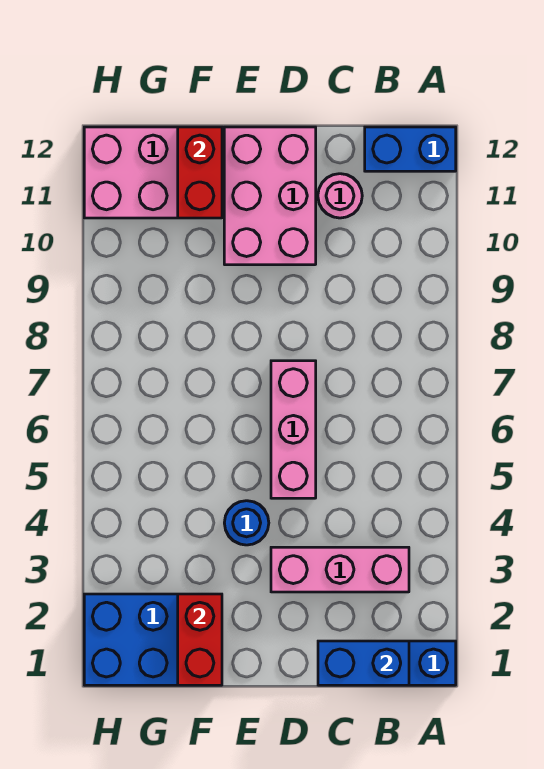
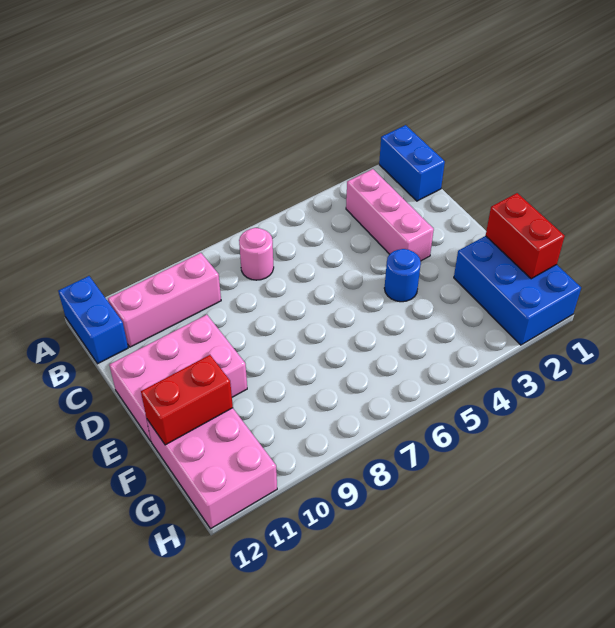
blue 1x2 brick [318,641,409,685] -> none
pink 1x1 round brick [318,174,362,218] -> pink 1x1 round brick moved to [239,228,274,280]
pink 1x3 brick [271,361,316,498] -> pink 1x3 brick moved to [108,253,221,347]
red 1x2 brick [178,594,222,685] -> red 1x2 brick turned to [486,193,565,279]

